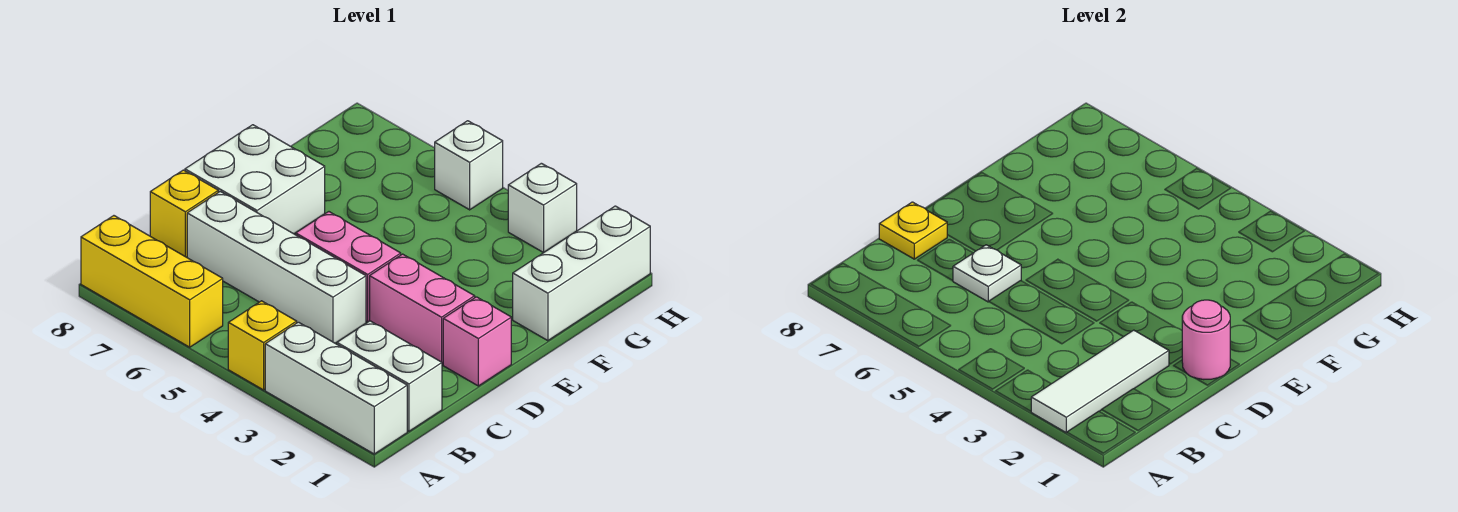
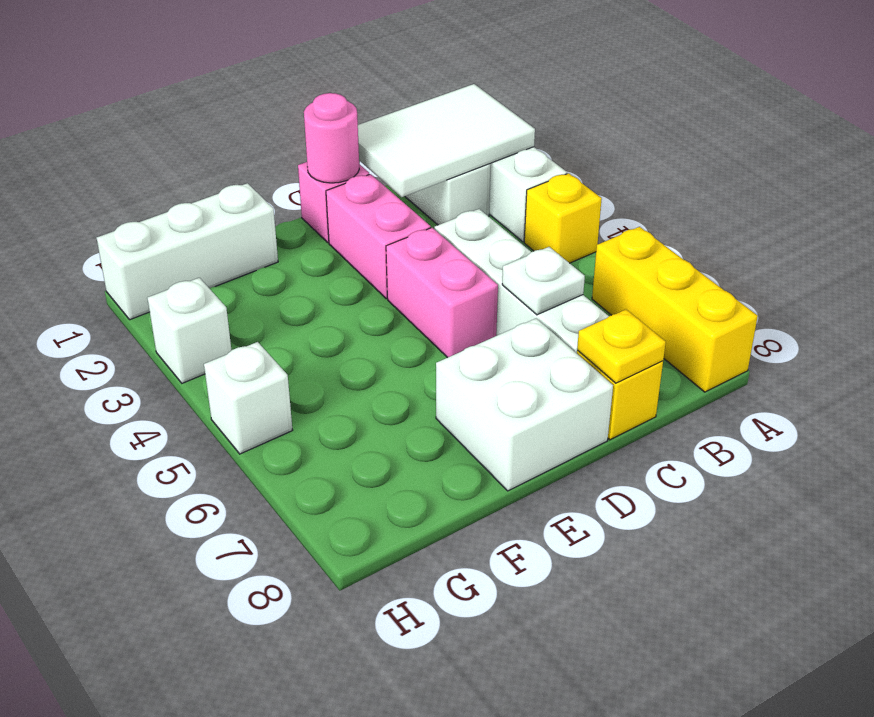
white 1x3 tile [1031,330,1169,433] -> white 2x3 tile [358,84,535,197]

